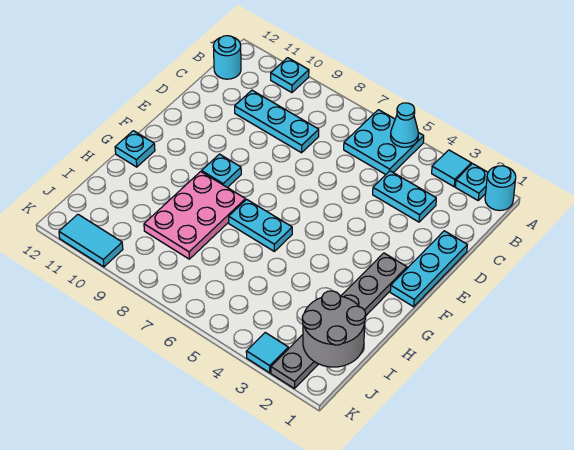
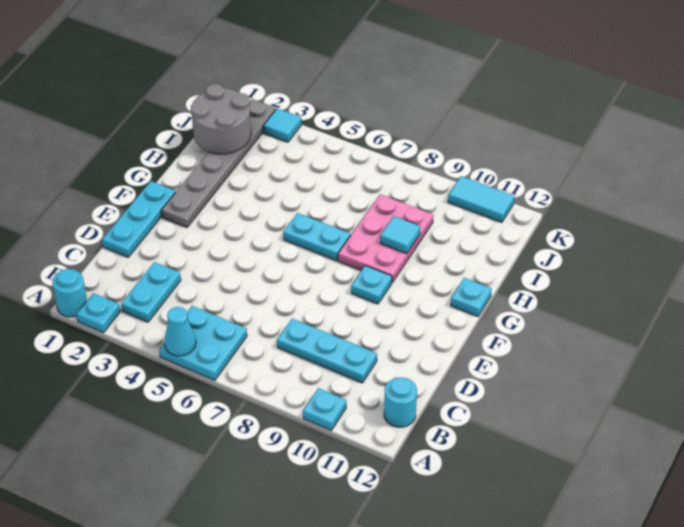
cyan 1x1 tile [432,150,471,187] -> cyan 1x1 tile moved to [380,216,420,254]
cyan 1x2 plate [373,171,436,222] -> cyan 1x2 plate turned to [121,262,181,322]

